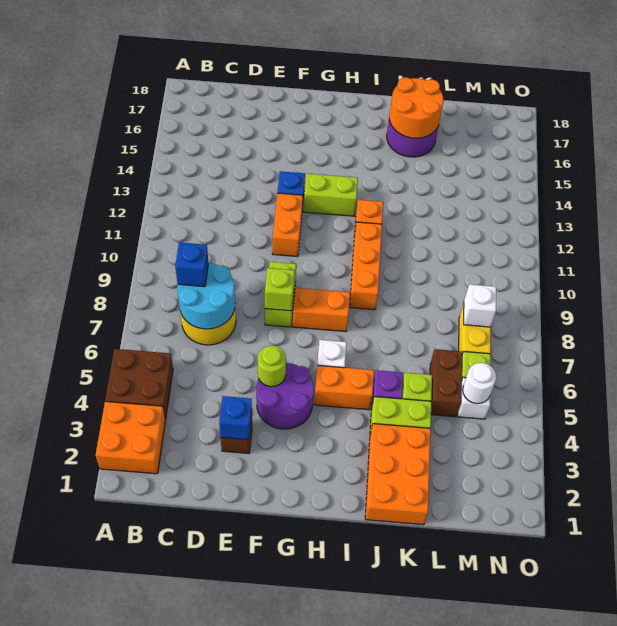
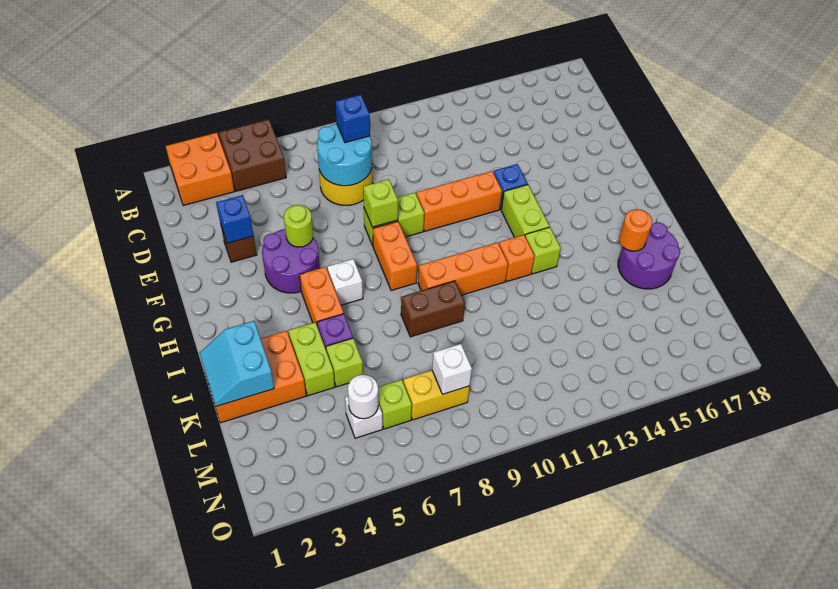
orange 1x2 brick [272,193,303,257] -> orange 1x3 brick [416,171,502,231]
none -> lime 1x1 brick [525,227,561,274]
none -> cyan 2x2 slope [200,321,274,406]
orange 2x2 round brick [389,77,444,138] -> orange 1x1 round brick [619,209,652,251]
brown 1x2 brick [430,349,462,417] -> brown 1x2 brick moved to [401,281,465,337]

